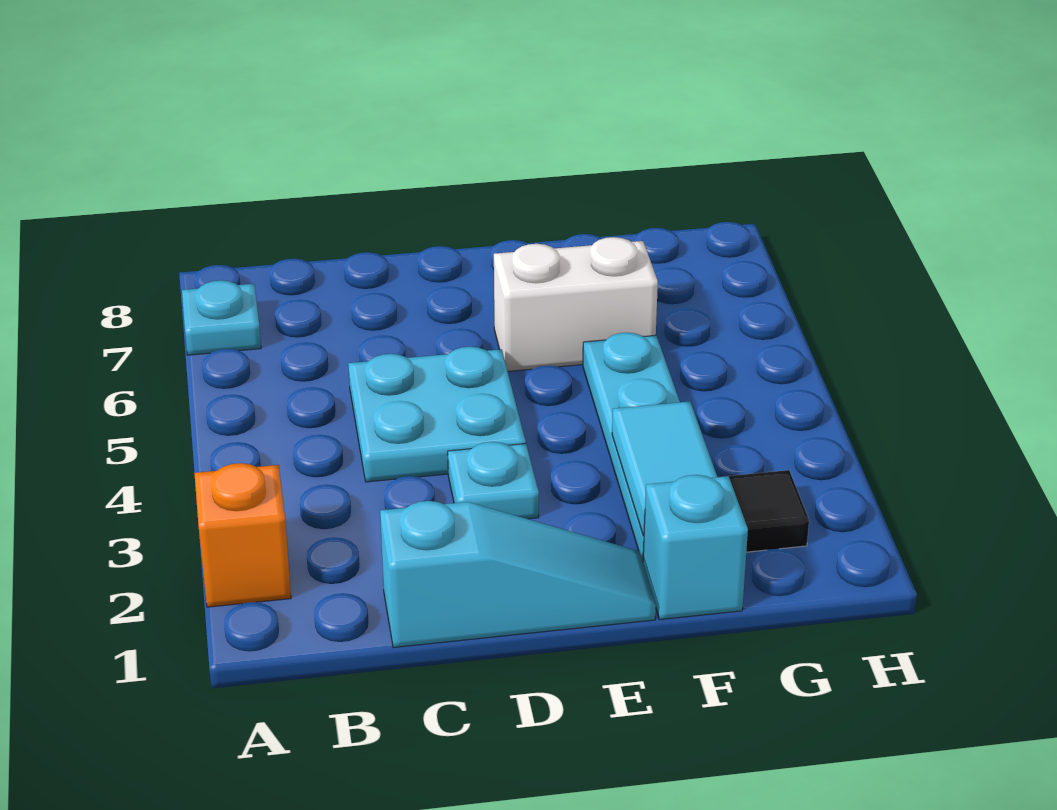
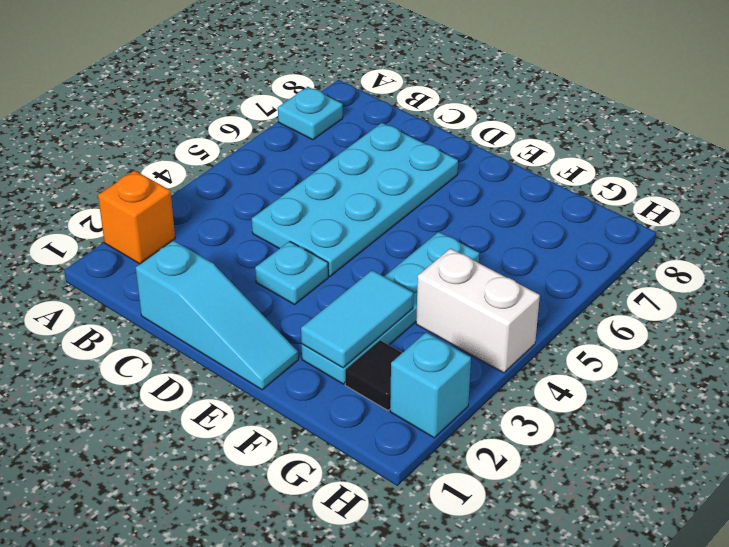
cyan 2x2 plate [348,347,526,482] -> cyan 2x4 plate [252,123,458,276]
white 1x2 brick [494,237,658,371] -> white 1x2 brick moved to [416,248,540,373]
cyan 1x1 brick [643,475,748,619] -> cyan 1x1 brick moved to [390,332,471,438]

